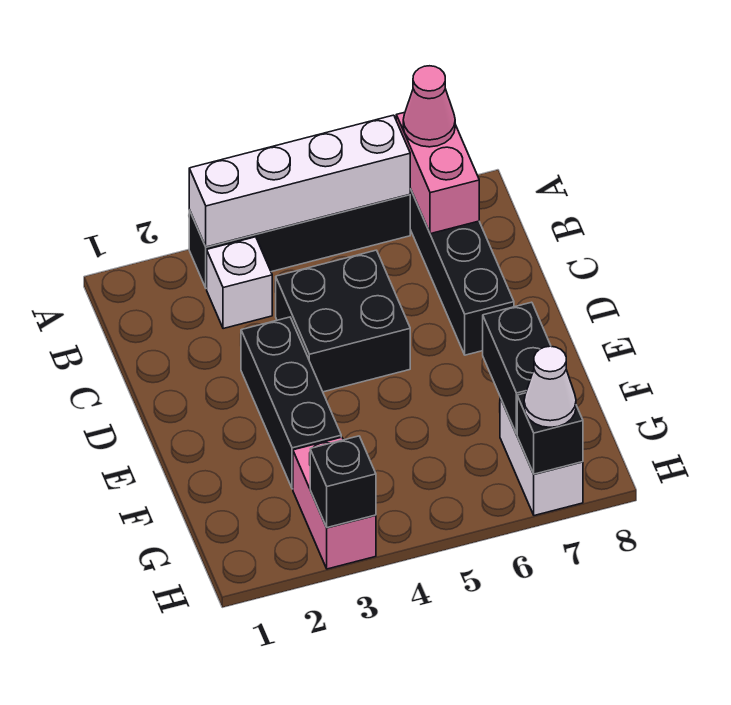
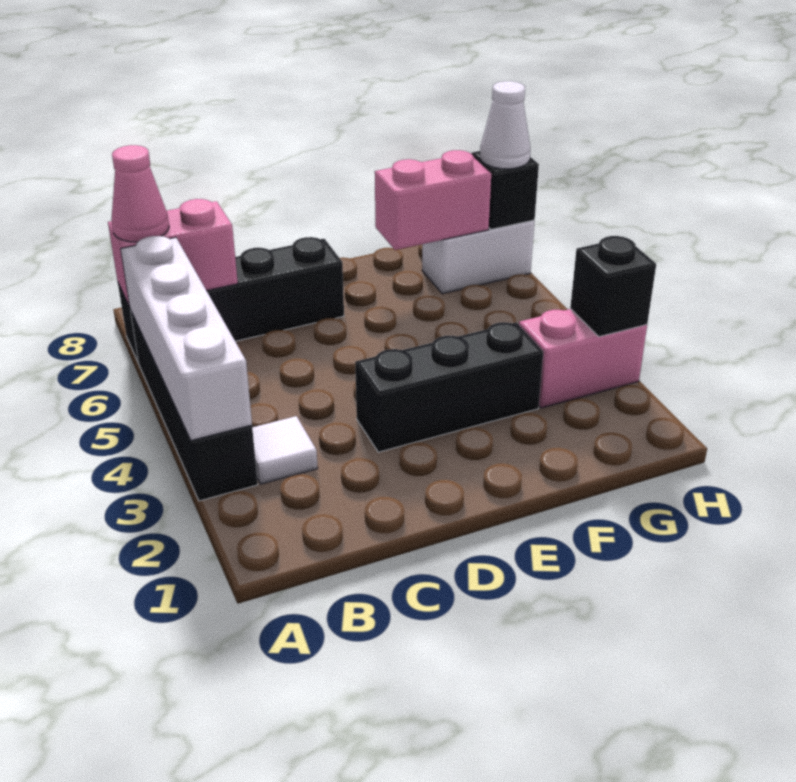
white 1x1 brick [207,237,272,329] -> white 1x1 tile [252,416,318,484]
black 2x2 brick [276,250,410,392] -> none
black 1x2 brick [483,302,551,434] -> pink 1x2 brick [375,150,491,250]

